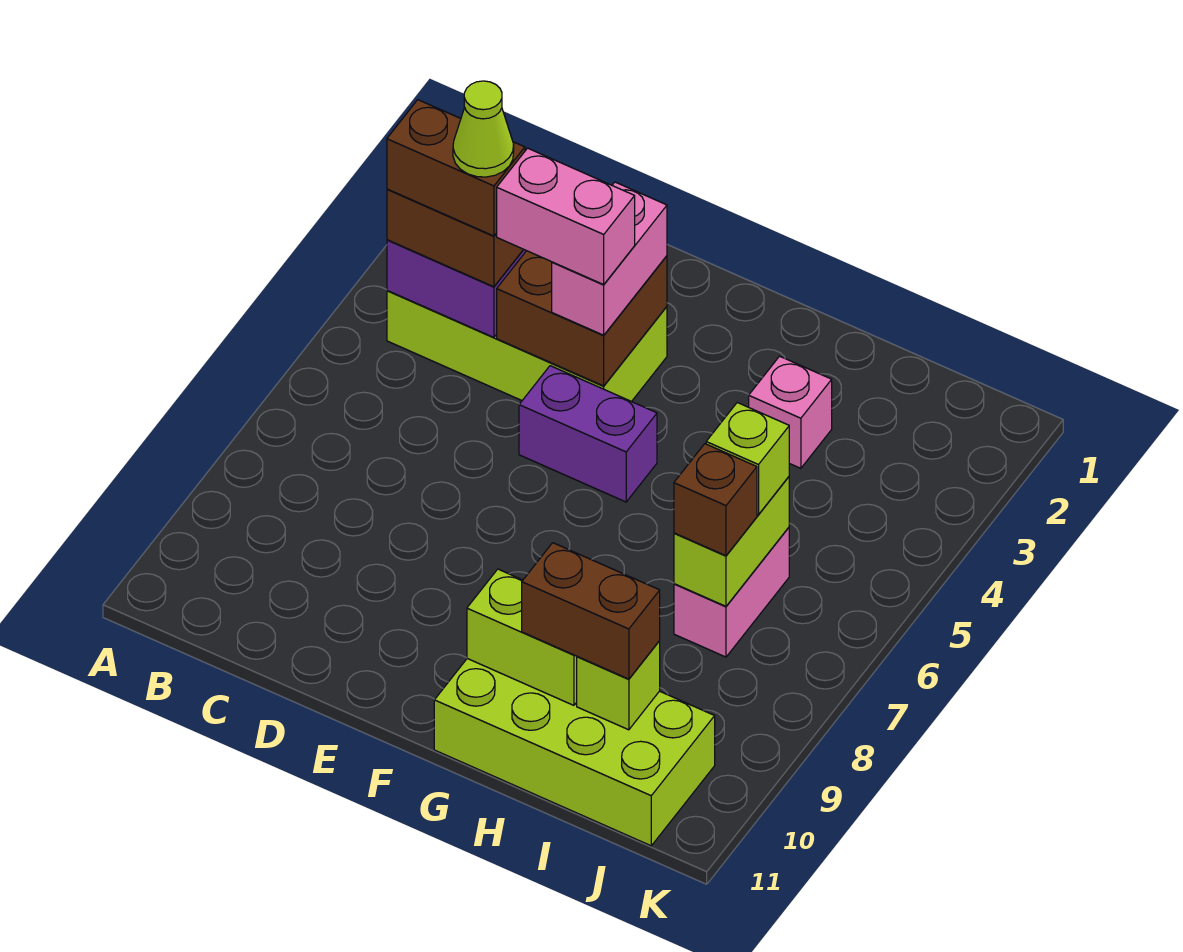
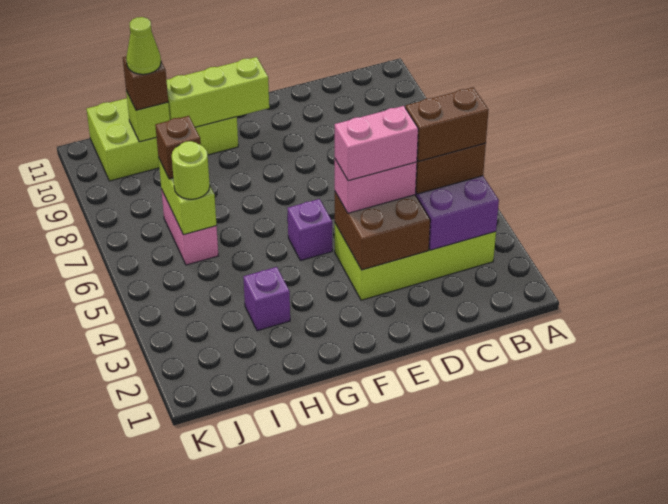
lime 1x1 cone [453,81,514,177] -> lime 1x1 cone moved to [126,17,161,74]
pink 1x2 brick [552,182,667,335] -> pink 1x2 brick turned to [335,159,417,213]
purple 1x2 brick [519,366,657,502] -> purple 1x1 brick [288,199,332,261]
lime 1x2 brick [467,569,577,705] -> lime 1x3 brick [167,57,269,127]
pink 1x1 brick [749,356,832,468] -> purple 1x1 brick [243,267,290,331]
brown 1x2 brick [522,543,660,679] -> brown 1x1 brick [123,56,168,110]
lime 1x1 brick [706,403,789,515] -> lime 1x1 round brick [172,141,210,199]

